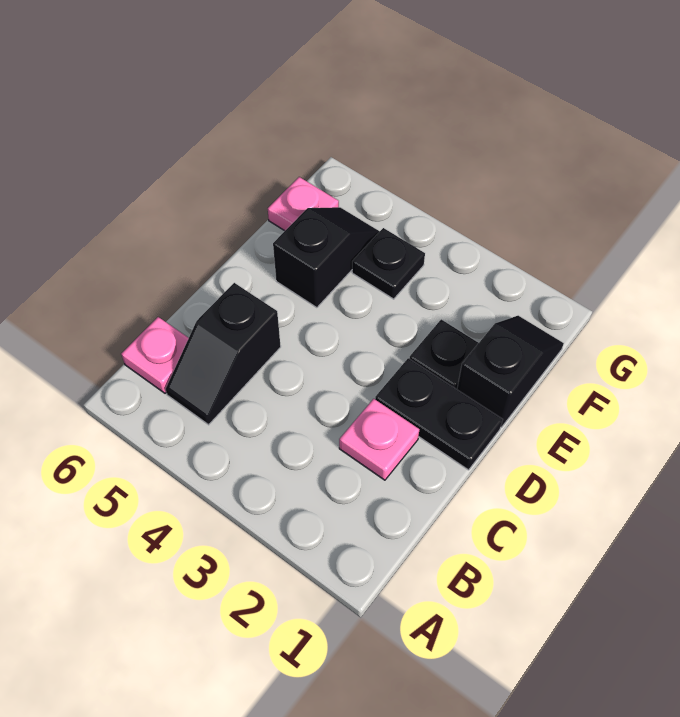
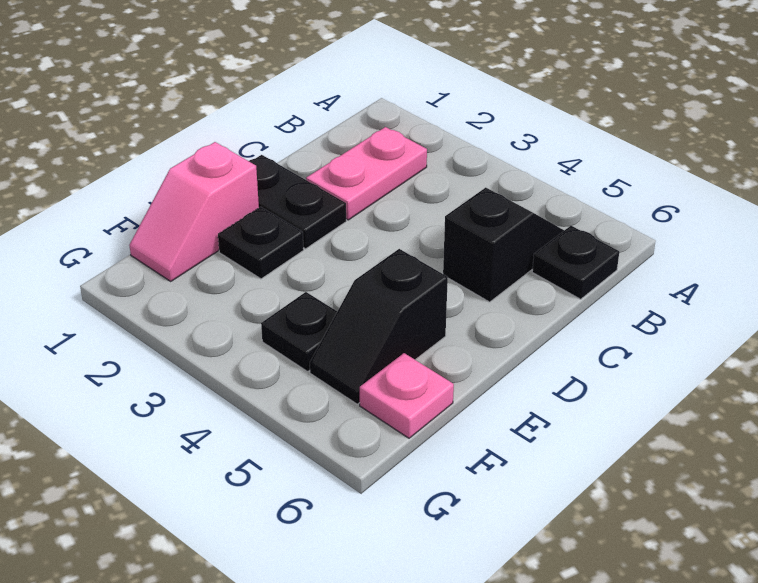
pink 1x1 plate [121,317,188,393] -> black 1x1 plate [532,226,619,299]
pink 1x1 plate [339,399,419,480] -> pink 1x2 plate [306,127,427,220]
black 1x2 slope [457,316,564,427] -> pink 1x2 slope [129,142,259,281]

